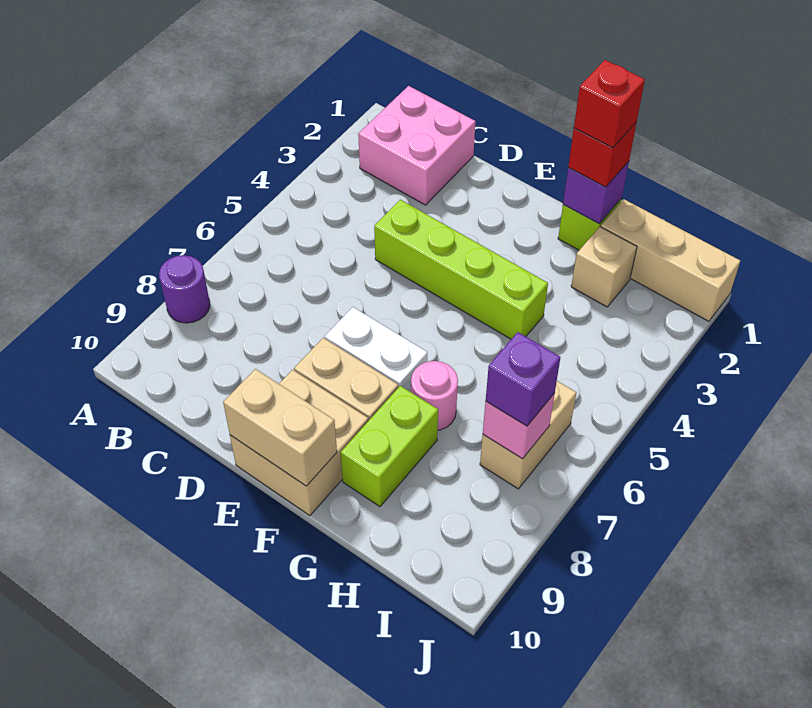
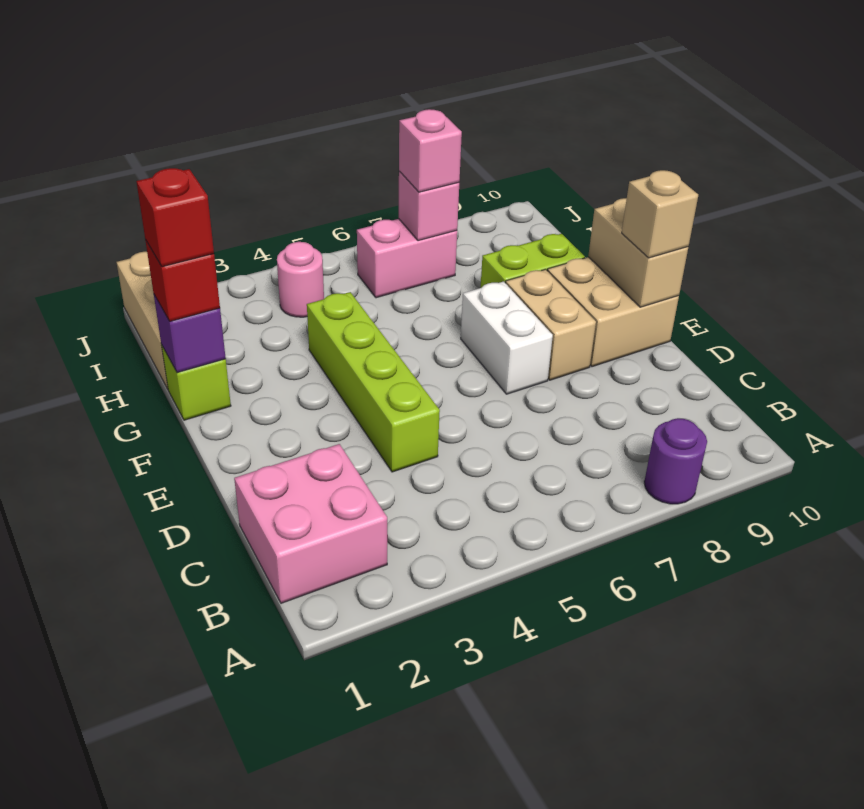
pink 1x1 round brick [411,361,458,430] -> pink 1x1 round brick moved to [277,242,324,317]
tan 1x1 brick [571,227,637,307] -> tan 1x1 brick moved to [622,170,698,258]
tan 1x2 brick [480,381,576,489] -> pink 1x2 brick [357,219,457,298]
purple 1x1 brick [486,332,560,426] -> pink 1x1 brick [399,109,462,192]

